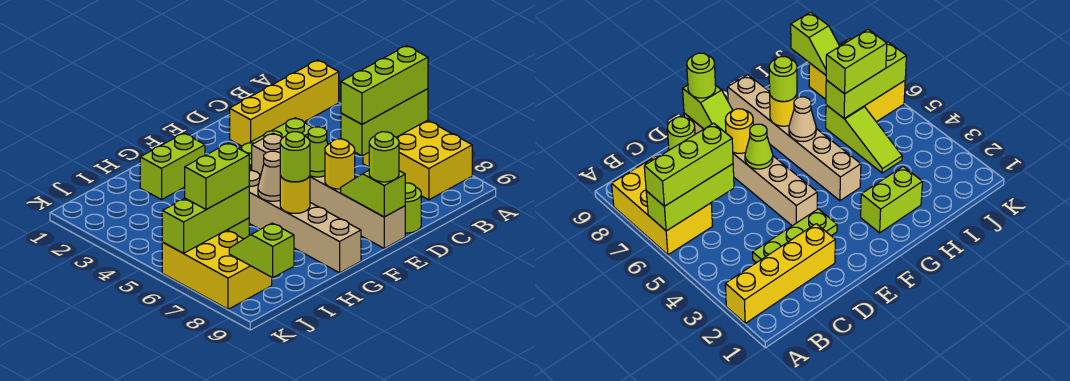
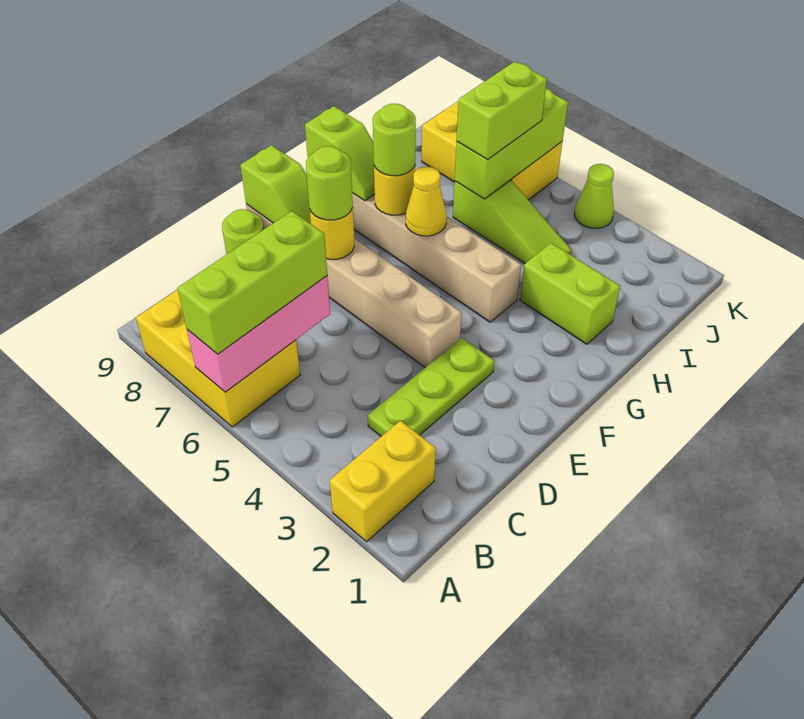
yellow 1x4 brick [230,60,339,146] -> yellow 1x2 brick [330,421,436,542]
lime 1x3 brick [341,89,428,156] -> pink 1x3 brick [187,276,330,392]
lime 1x1 cone [308,127,328,177] -> lime 1x1 cone moved to [574,164,614,228]
lime 1x1 round brick [369,132,399,182] -> lime 1x1 round brick moved to [306,146,353,220]
lime 1x2 brick [140,133,205,200] -> lime 1x2 brick turned to [520,243,620,344]
tan 1x1 cone [258,151,280,201] -> yellow 1x1 cone [406,167,447,236]
lime 1x2 slope [229,223,294,278] -> lime 1x2 slope moved to [305,106,375,201]

